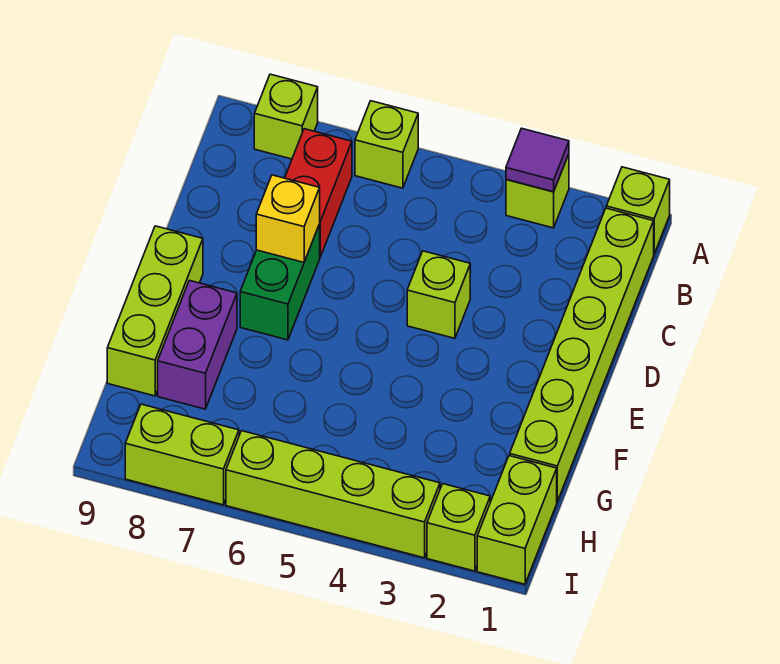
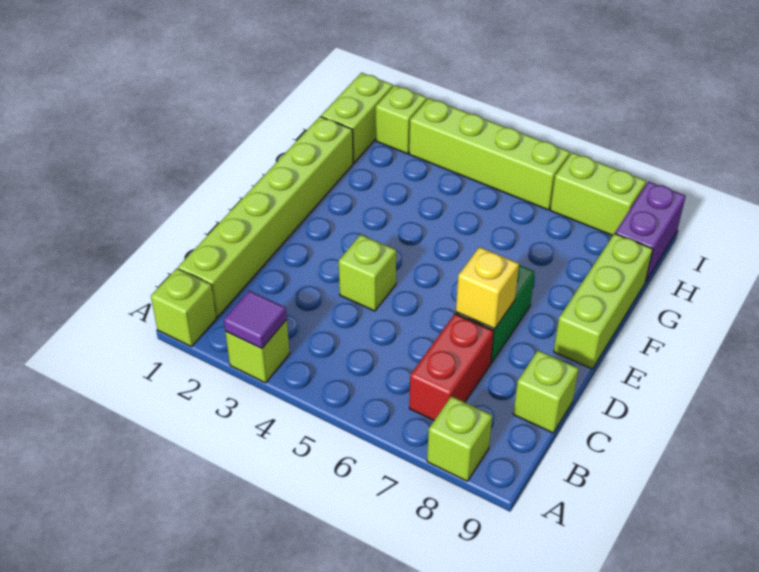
lime 1x1 brick [355,101,418,188] -> lime 1x1 brick moved to [513,350,579,433]
purple 1x2 brick [158,280,237,409] -> purple 1x2 brick moved to [615,182,686,282]

